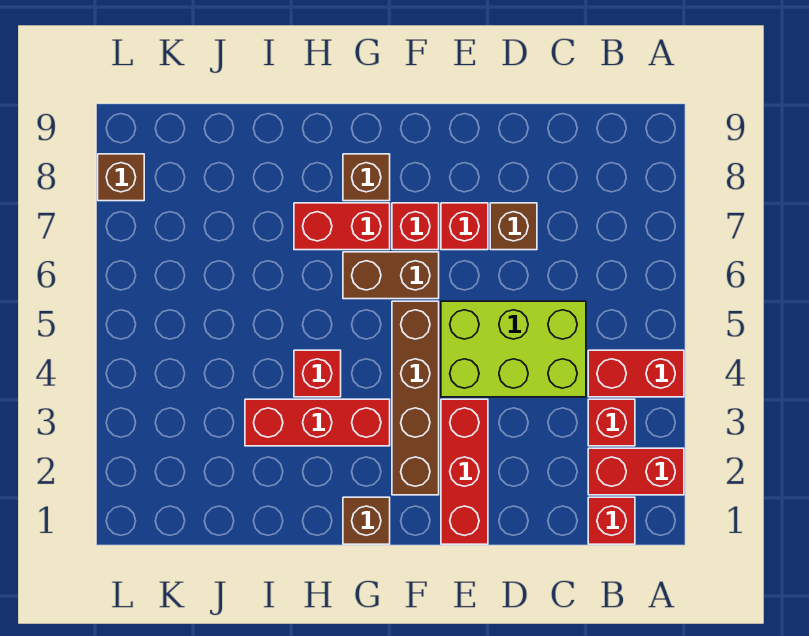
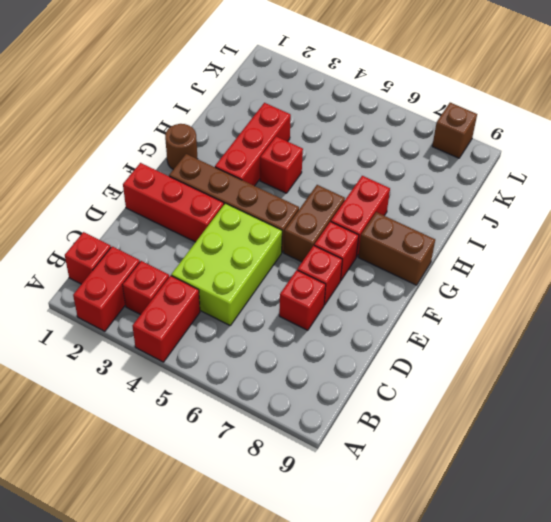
brown 1x1 brick [490,203,537,250] -> red 1x1 brick [279,270,326,330]
brown 1x1 brick [343,497,390,544] -> brown 1x1 round brick [165,124,197,169]
brown 1x1 brick [343,154,390,201] -> brown 1x2 brick [358,212,435,285]

